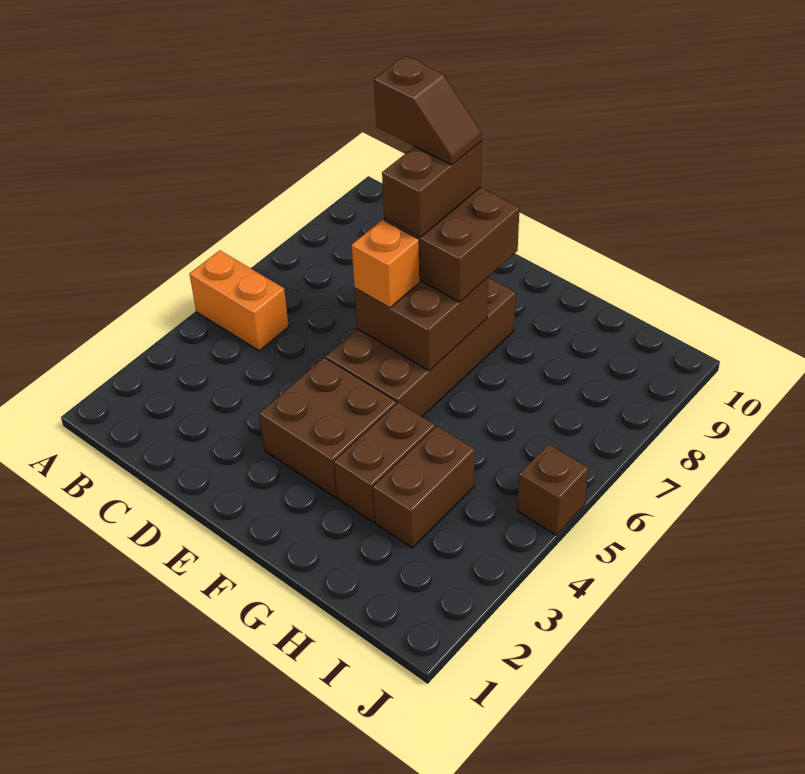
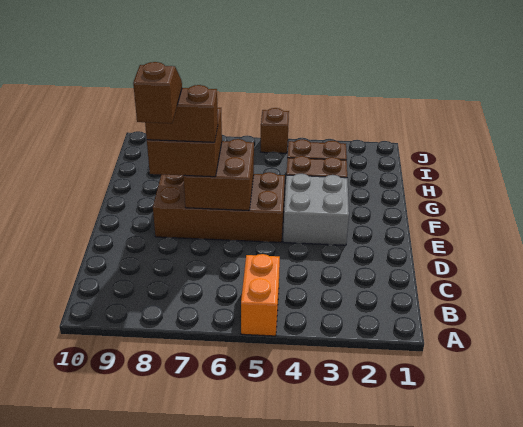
brown 2x2 brick [259,358,396,497] -> grey 2x2 brick [283,174,349,245]
orange 1x1 brick [352,220,420,308] -> none

